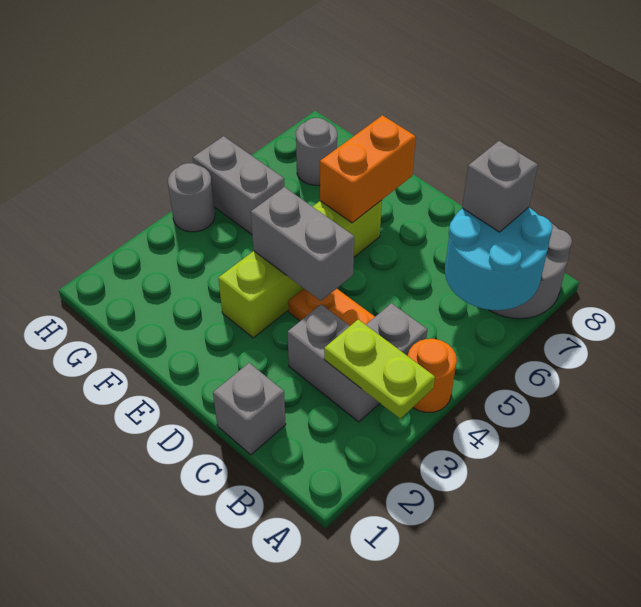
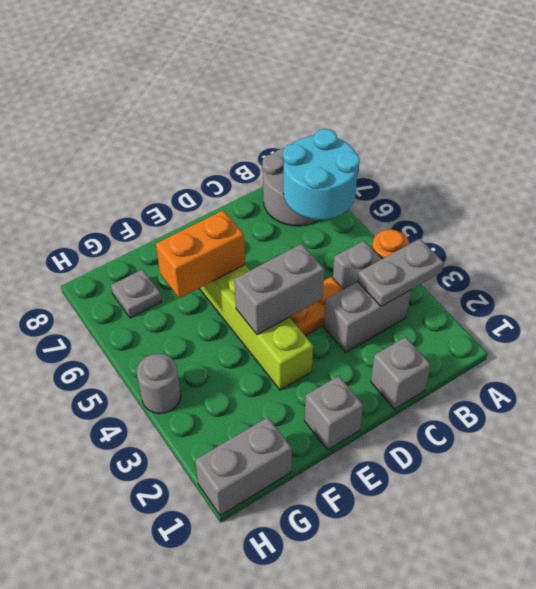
lime 1x2 plate [324,320,435,419] -> grey 1x2 plate [358,239,444,306]
grey 1x1 brick [462,141,538,232] -> grey 1x1 brick moved to [305,376,363,450]
orange 1x2 brick [320,115,416,223] -> orange 1x2 brick turned to [156,210,245,298]
grey 1x2 brick [193,136,284,235] -> grey 1x2 brick moved to [195,417,292,516]
grey 1x1 round brick [296,118,337,185] -> grey 1x1 plate [111,269,162,318]

